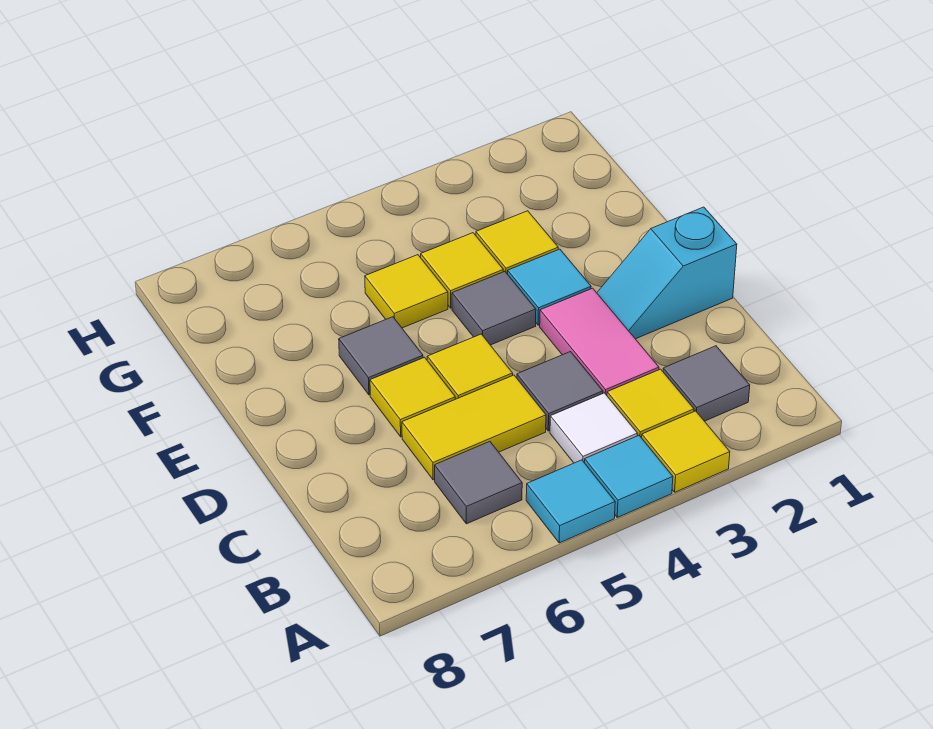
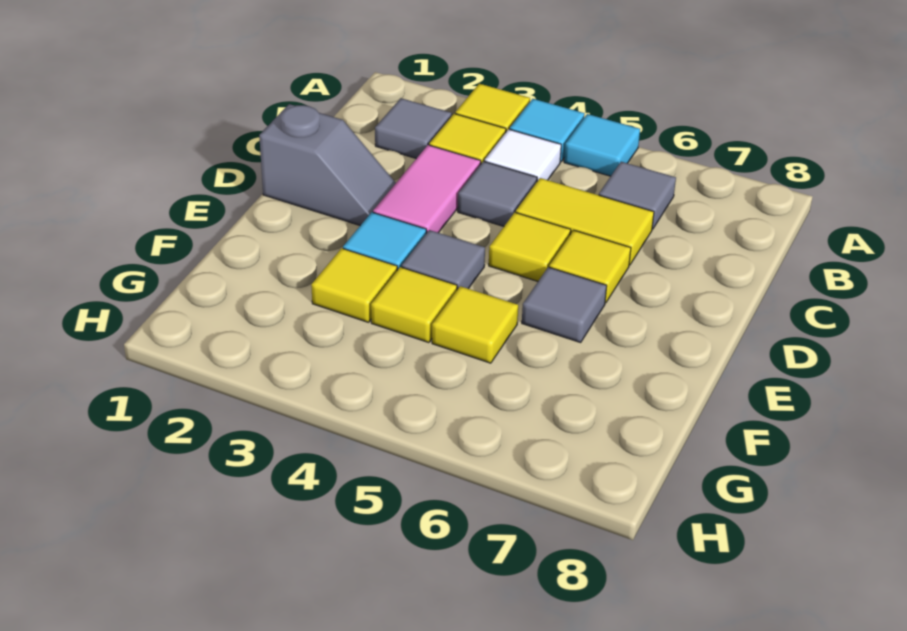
cyan 1x2 slope [597,207,737,339] -> grey 1x2 slope [259,104,396,225]

